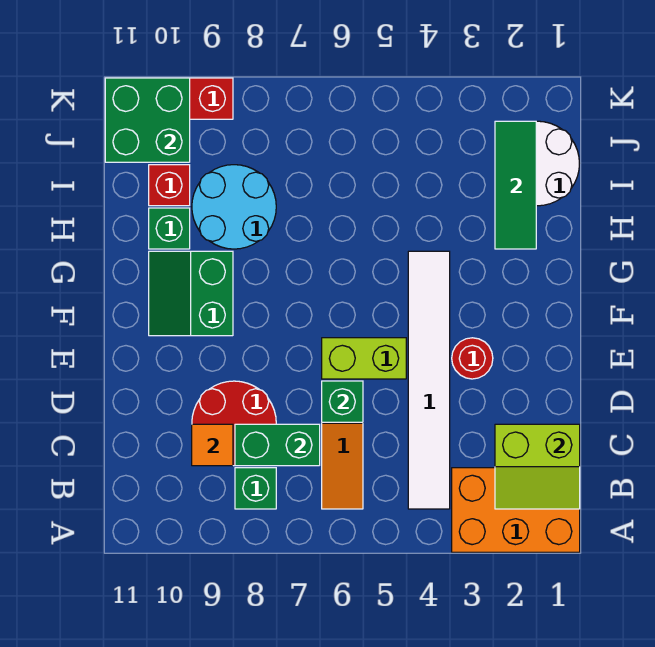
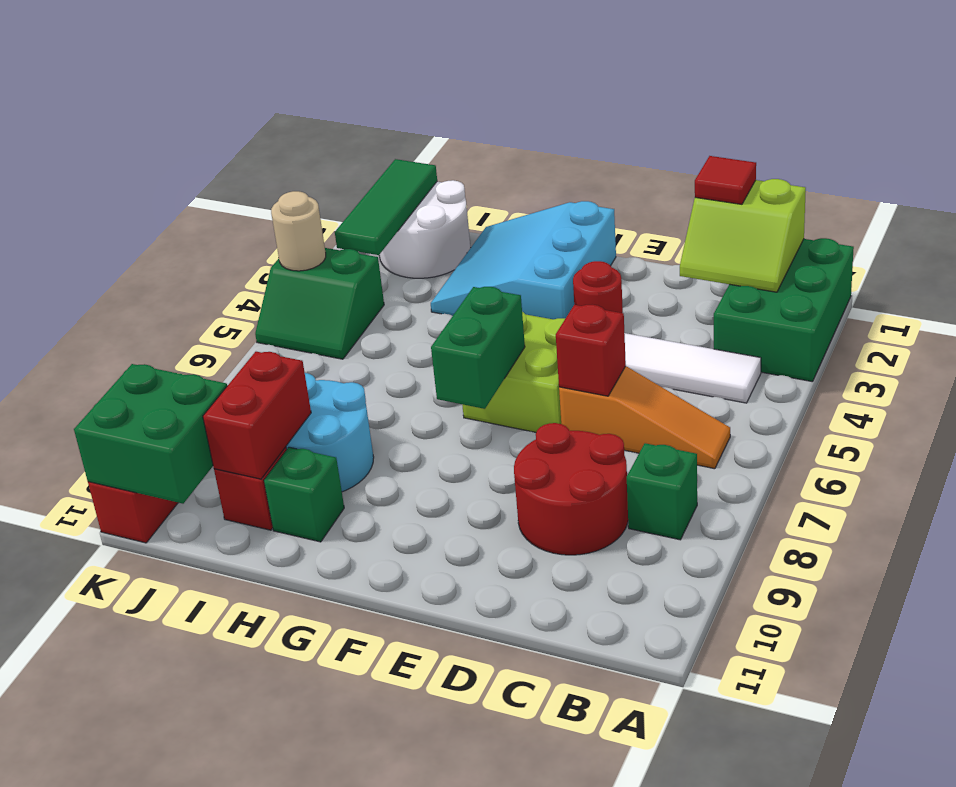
orange 2x3 brick [452,468,580,552] -> green 2x3 brick [714,238,854,382]
lime 2x2 slope [495,424,580,509] -> lime 2x2 slope turned to [680,179,806,292]
none -> red 1x1 tile [695,156,756,204]
green 1x2 brick [235,424,320,466] -> green 1x2 brick moved to [431,287,525,409]
orange 1x1 tile [192,424,233,466] -> none
green 1x1 brick [322,381,363,422] -> red 1x1 brick [556,305,626,396]
lime 1x2 brick [322,338,406,379] -> lime 2x2 brick [462,312,565,432]
none -> cyan 3x3 slope [431,201,616,319]
green 2x2 slope [149,251,233,336] -> green 2x2 slope moved to [255,248,384,359]
green 1x3 tile [495,121,536,249] -> green 1x3 tile turned to [335,159,437,255]
none -> red 1x2 brick [203,352,311,479]
none -> tan 1x1 round brick [271,191,326,271]

